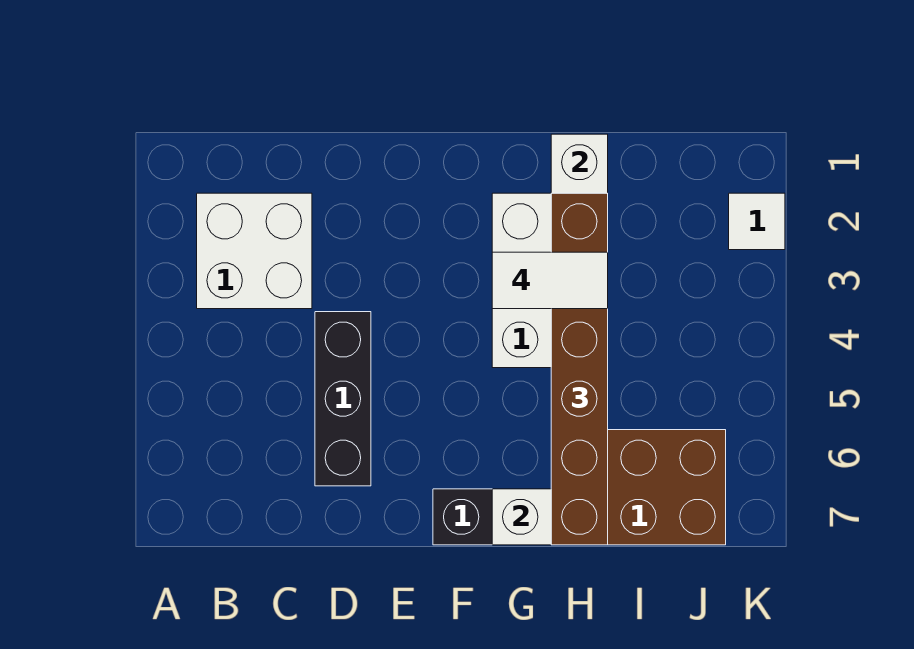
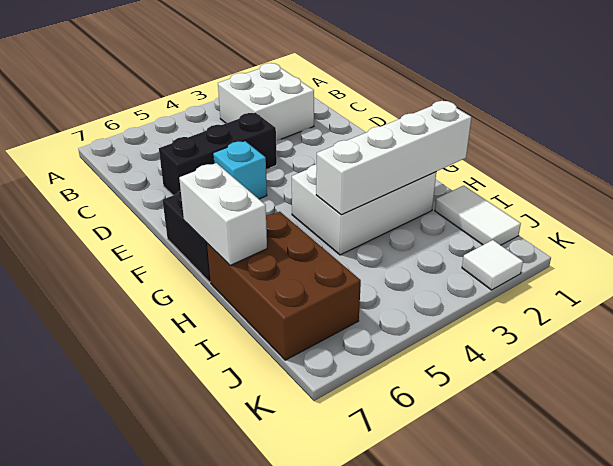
none -> cyan 1x1 brick [213,141,267,199]
white 1x2 tile [492,252,608,309] -> white 1x2 tile moved to [435,186,521,245]
brown 1x6 brick [551,193,608,545] -> none

